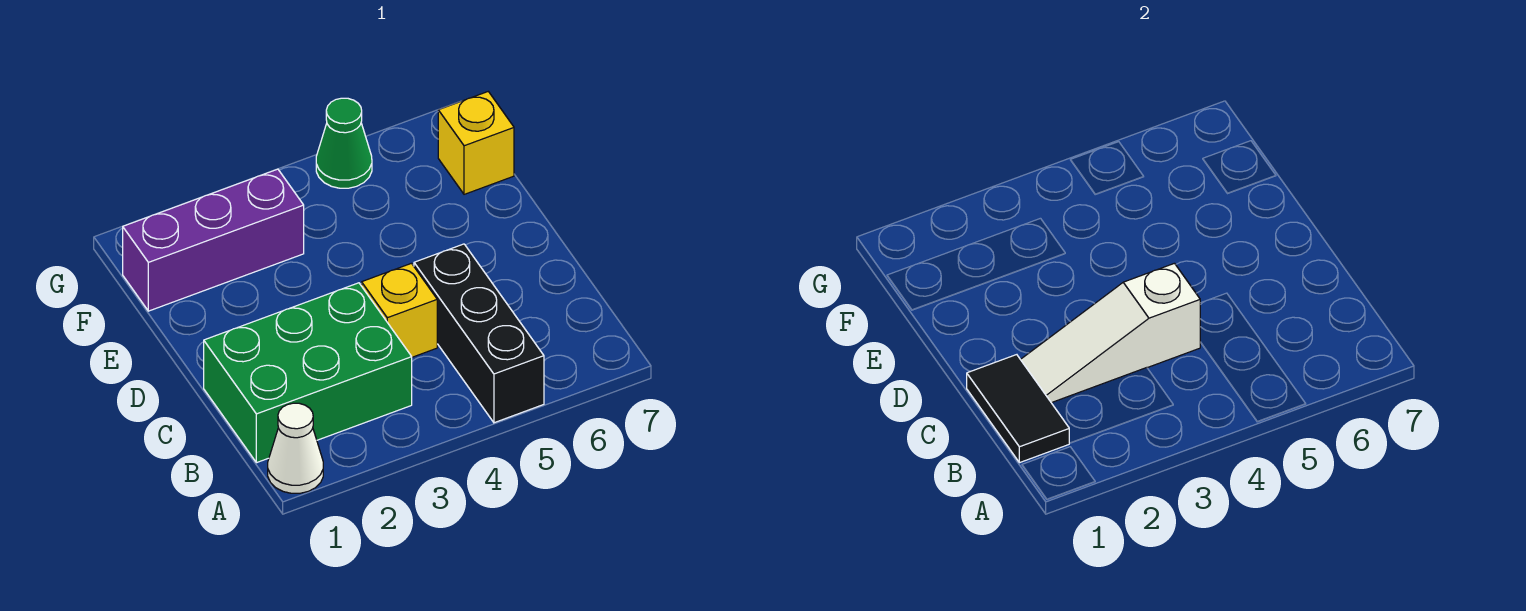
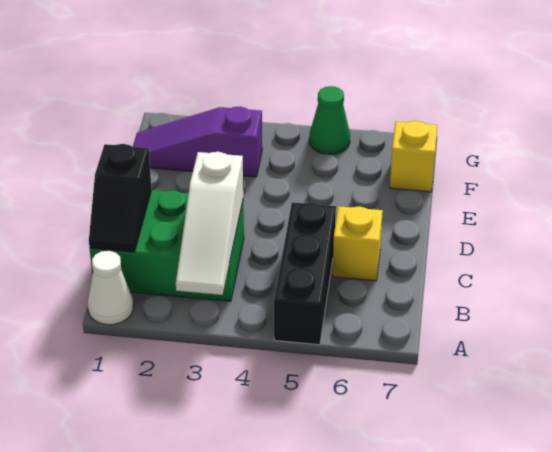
black 1x2 tile [967,355,1069,463] -> black 1x2 slope [89,144,152,252]
white 1x3 slope [1020,263,1200,403] -> white 1x3 slope turned to [176,152,243,295]
yellow 1x1 brick [362,263,437,357] -> yellow 1x1 brick moved to [332,206,383,281]
purple 1x3 brick [123,169,304,311] -> purple 1x3 slope [133,107,262,177]

